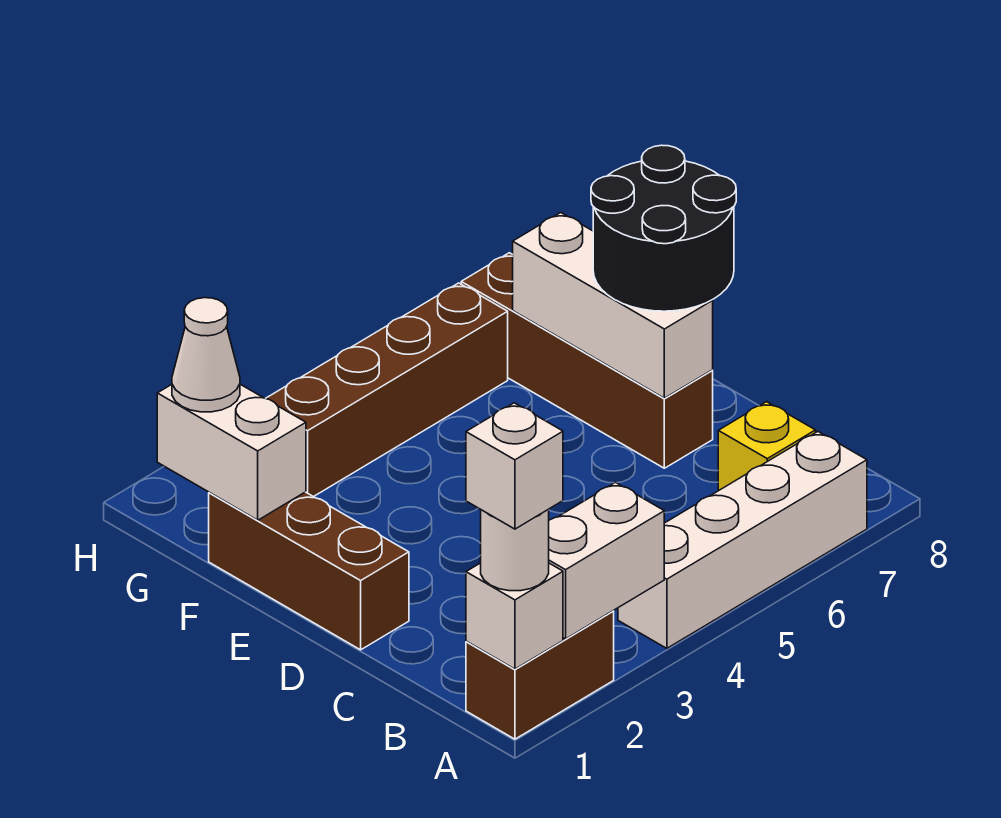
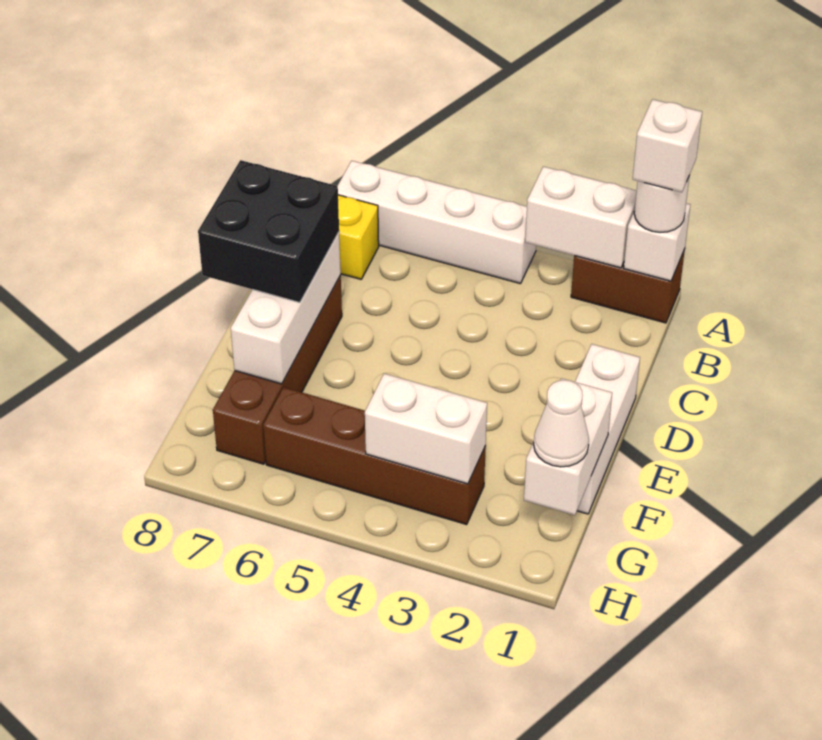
brown 1x3 brick [209,492,409,650] -> white 1x3 brick [575,344,640,514]
black 2x2 round brick [591,145,736,311] -> black 2x2 brick [198,160,339,303]
none -> white 1x2 brick [365,374,487,484]

